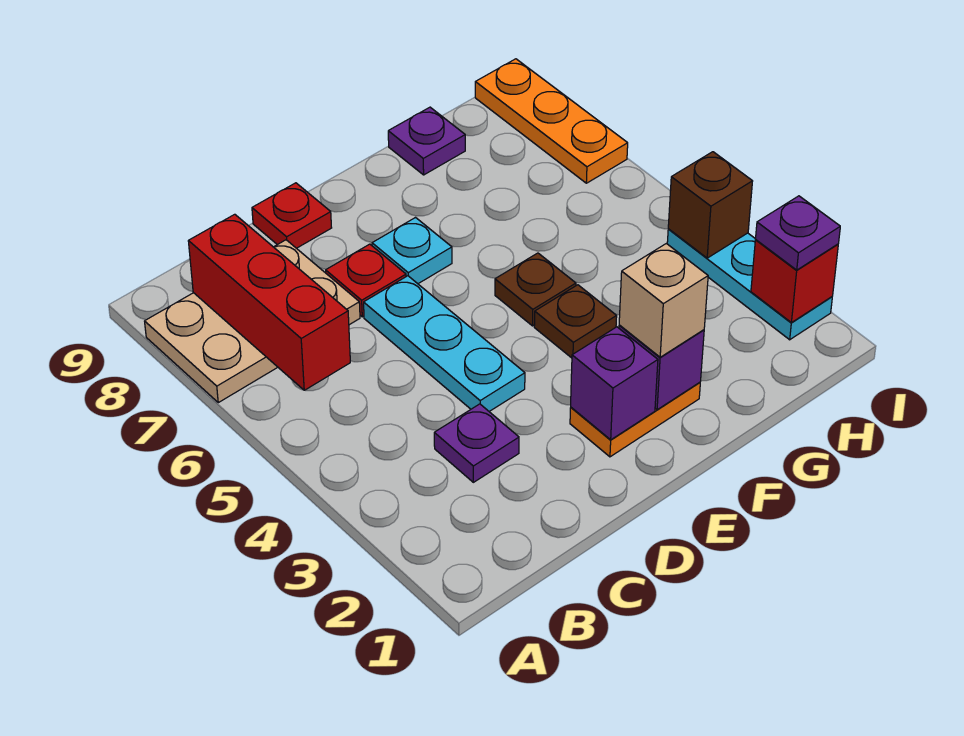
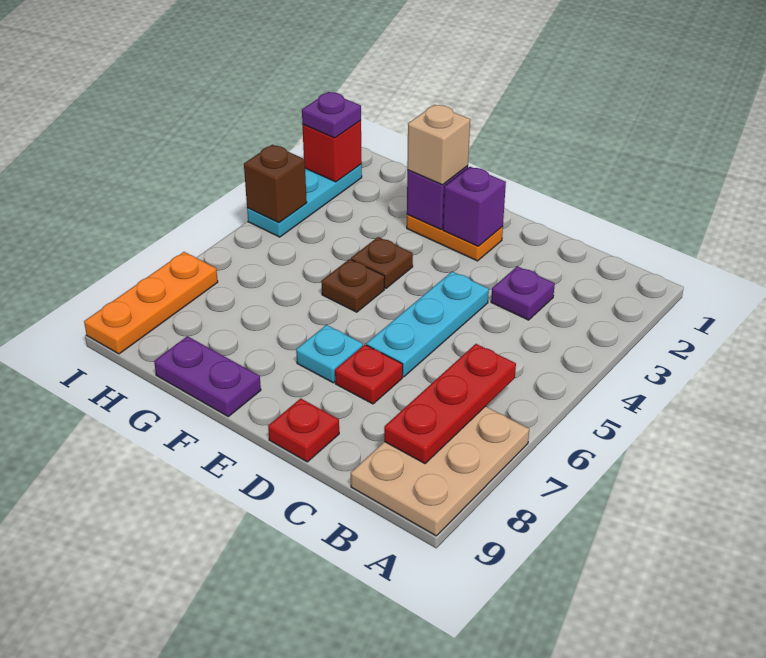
tan 2x3 plate [145,240,360,403] -> tan 2x3 plate turned to [351,406,529,536]
red 1x3 brick [188,214,350,390] -> red 1x3 plate [384,344,516,463]
purple 1x1 plate [388,107,465,175] -> purple 1x2 plate [154,336,261,416]

